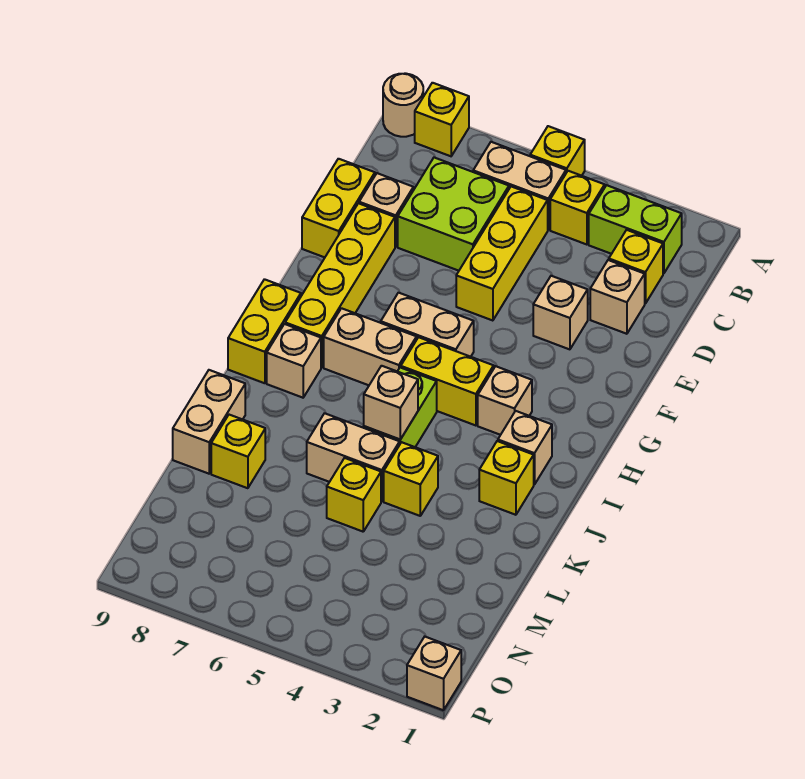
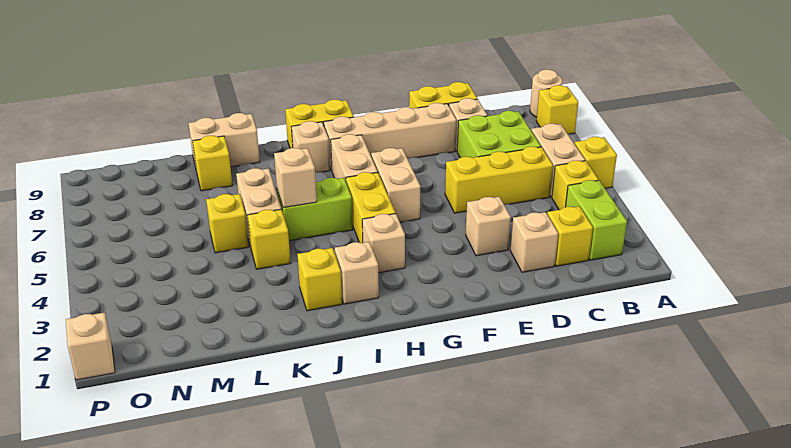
yellow 1x4 brick [285,203,395,368] -> tan 1x4 brick [324,103,456,170]

